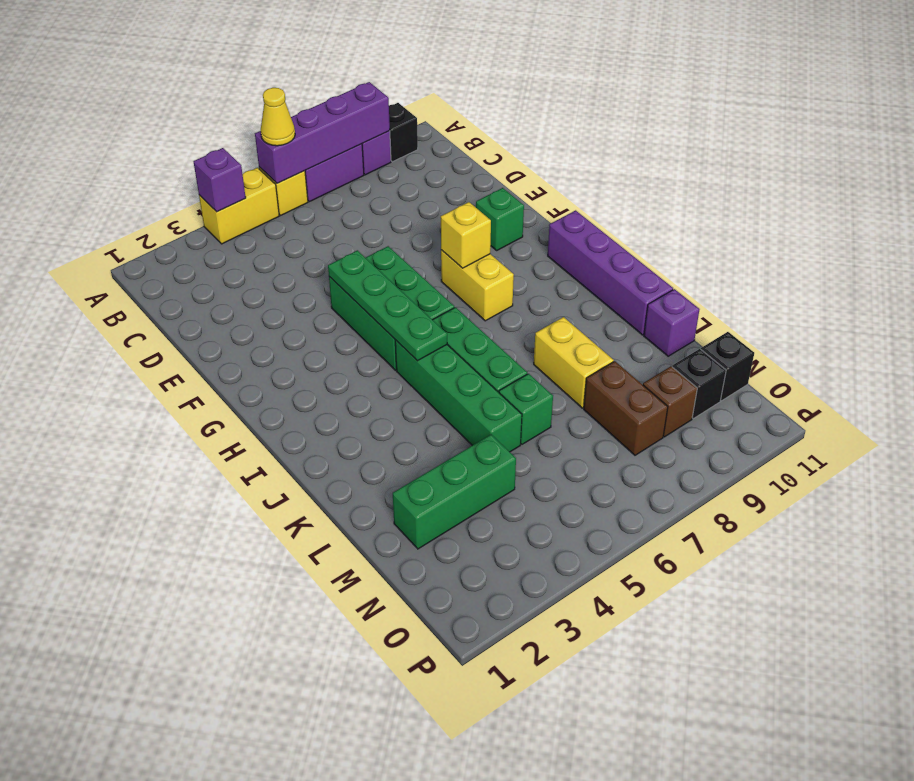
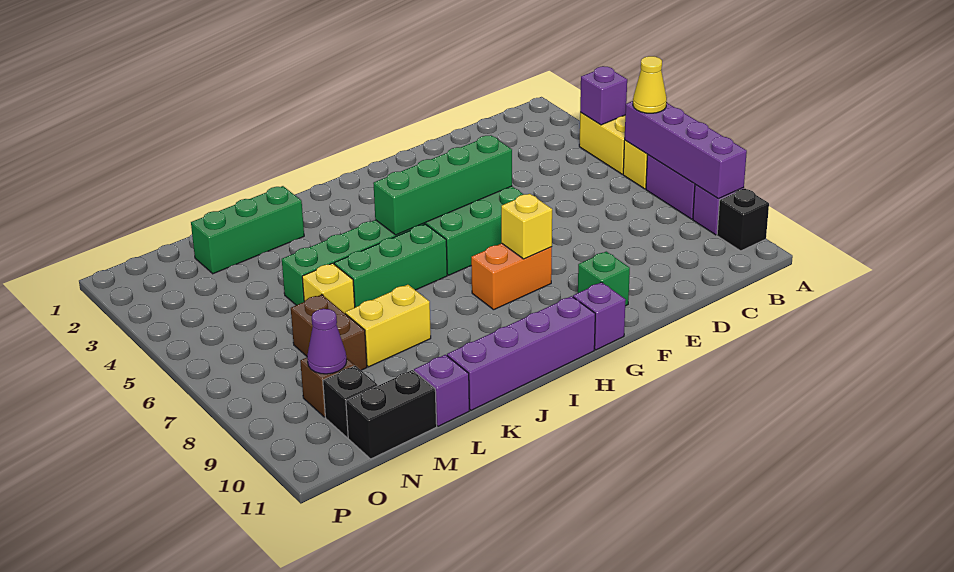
green 1x4 plate [328,250,447,361] -> green 1x4 brick [373,135,512,235]
yellow 1x2 brick [441,250,514,321] -> orange 1x2 brick [471,243,552,310]
none -> purple 1x1 brick [573,282,626,350]
green 1x1 brick [499,374,553,444] -> yellow 1x1 brick [302,263,355,313]
green 1x3 brick [393,435,516,549] -> green 1x3 brick turned to [191,186,304,274]
brown 1x2 brick [584,361,668,455] -> brown 1x2 brick turned to [291,295,367,370]
none -> purple 1x1 cone [307,309,347,374]
black 1x1 brick [701,332,754,401] -> black 1x2 brick [346,370,437,459]

